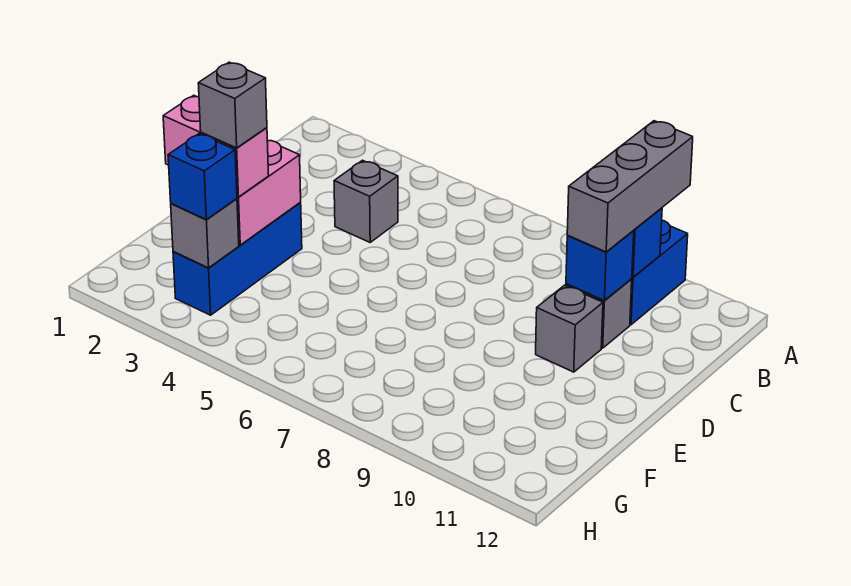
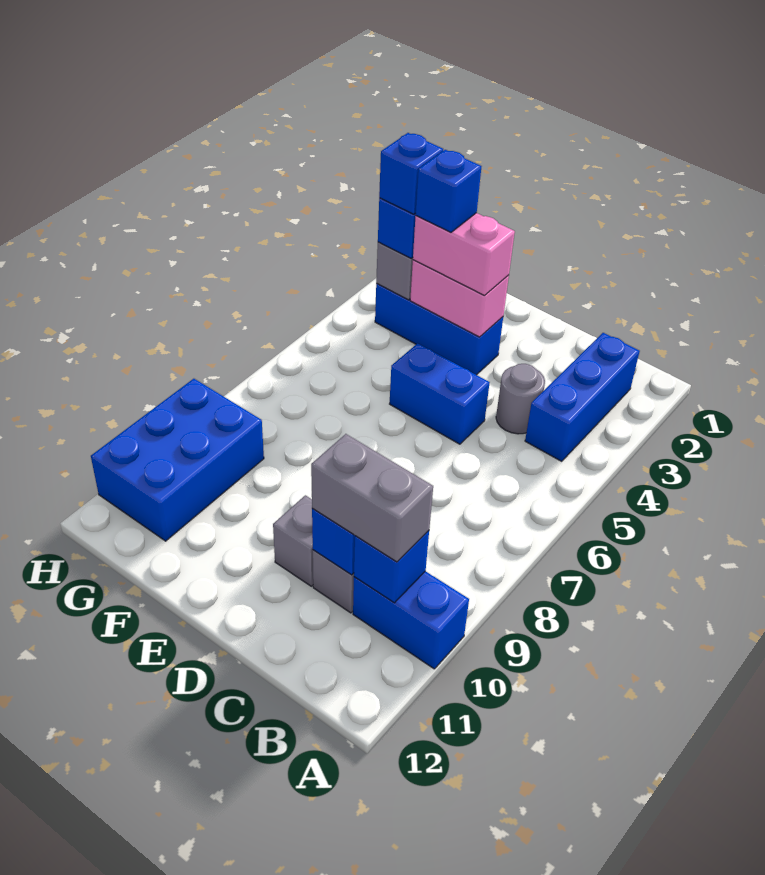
grey 1x3 brick [567,121,693,252] -> grey 1x2 brick [311,434,433,562]
none -> blue 1x3 brick [525,333,640,461]
grey 1x1 brick [334,160,398,242] -> grey 1x1 round brick [496,364,545,434]
none -> blue 1x2 brick [390,343,490,444]
pink 1x2 brick [163,95,269,197] -> pink 1x2 brick turned to [413,213,515,295]
grey 1x1 brick [198,62,267,148] -> blue 1x1 brick [416,150,482,233]
none -> blue 1x1 brick [379,133,443,214]
none -> blue 2x3 brick [91,379,264,541]

